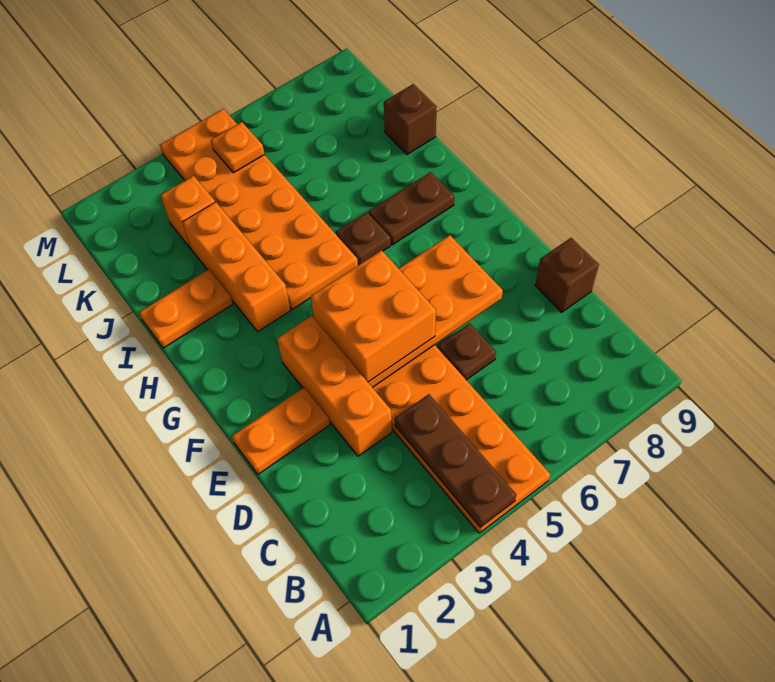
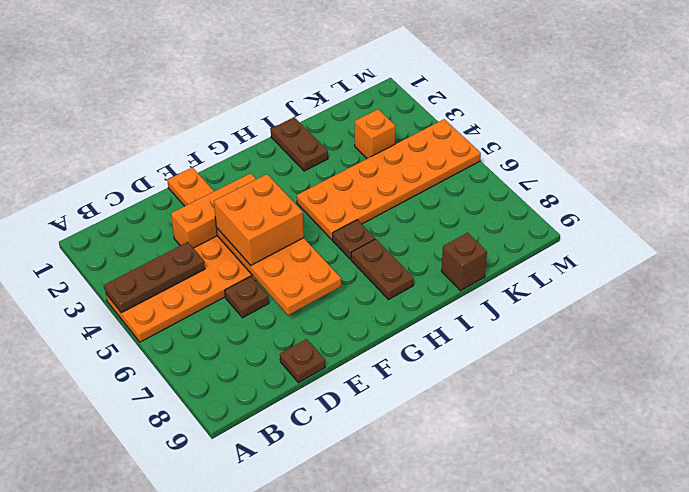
brown 1x1 brick [535,238,599,312] -> brown 1x1 plate [280,339,325,383]
orange 1x3 brick [182,202,291,332] -> none
orange 1x2 plate [139,269,233,348] -> brown 1x2 plate [271,117,328,171]
orange 1x1 plate [211,122,265,173] -> none

